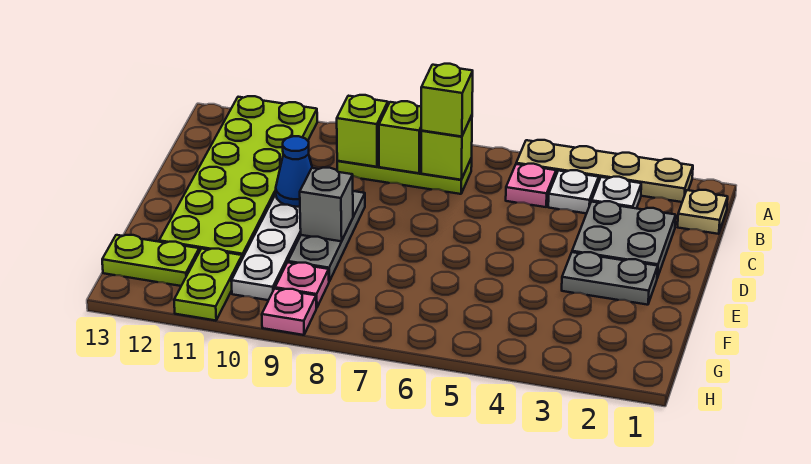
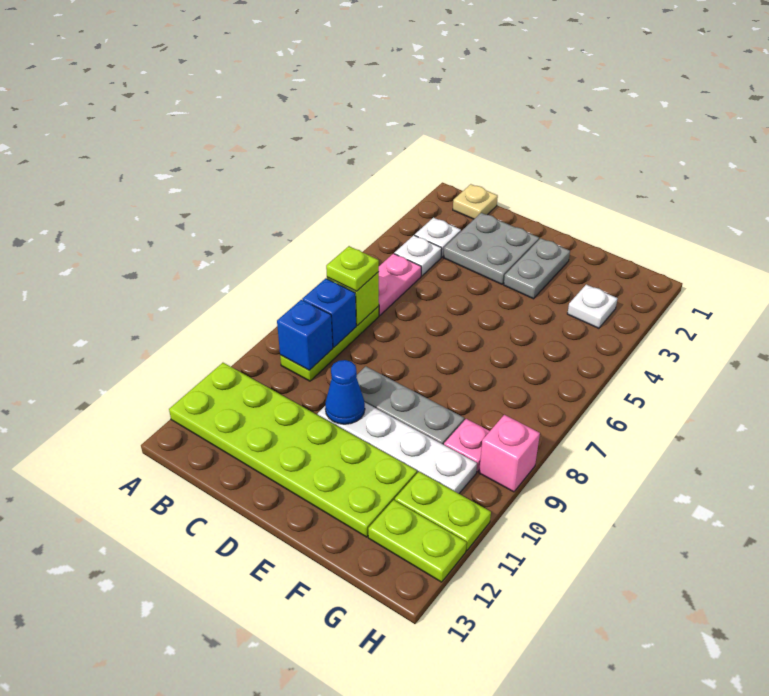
tan 1x4 plate [516,140,693,202] -> none
pink 1x1 plate [506,164,556,207] -> pink 1x2 plate [379,253,421,316]
lime 1x1 brick [421,64,473,137] -> lime 1x1 plate [326,246,379,291]
lime 1x1 brick [379,101,421,173] -> blue 1x1 brick [302,278,356,347]
lime 1x1 brick [337,95,388,167] -> blue 1x1 brick [277,300,333,370]
grey 1x1 brick [300,168,353,241] -> none
none -> white 1x1 plate [567,284,618,328]
lime 1x2 plate [102,235,199,286] -> lime 1x2 plate turned to [368,500,467,582]
pink 1x1 plate [262,289,316,335] -> pink 1x1 brick [479,415,540,492]

